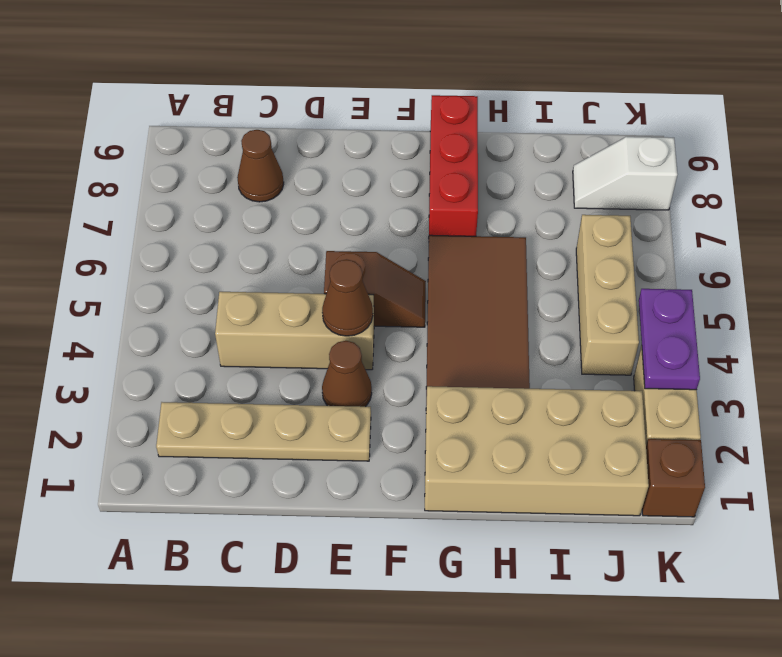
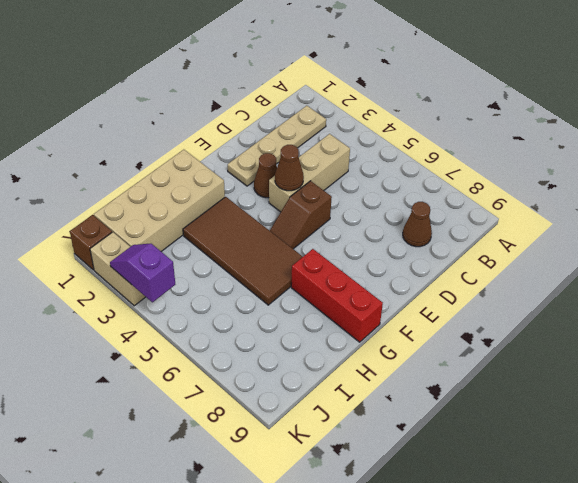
tan 1x3 brick [576,215,639,375] -> none
white 1x2 slope [573,137,678,210] -> none
purple 1x2 plate [639,289,700,390] -> purple 1x2 slope [110,244,175,302]

